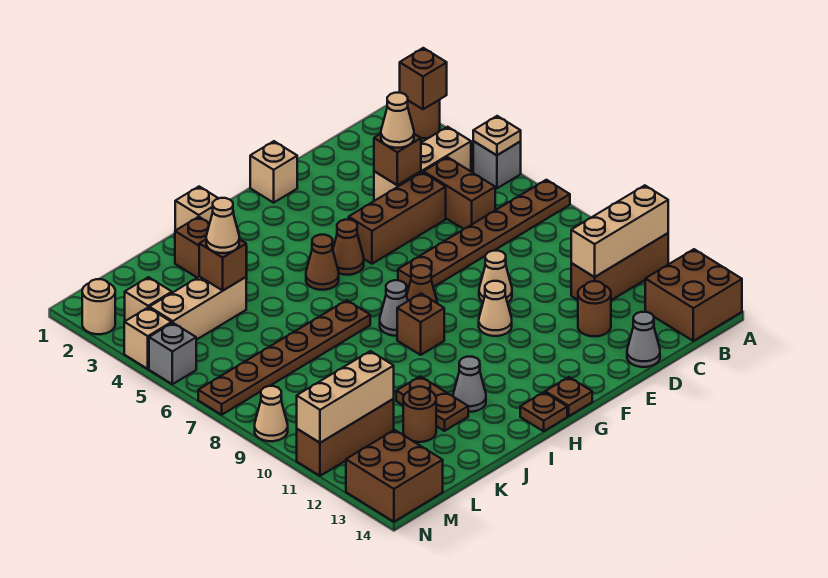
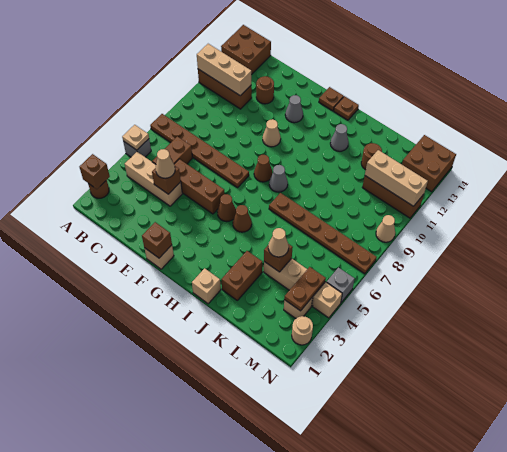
grey 1x1 cone [627,312,660,367] -> grey 1x1 cone moved to [285,95,303,123]
tan 1x1 cone [479,251,512,302] -> none
brown 1x1 brick [397,294,444,355] -> brown 1x1 brick moved to [142,222,172,258]
brown 1x2 plate [396,376,468,431] -> brown 1x2 plate moved to [284,267,326,311]

